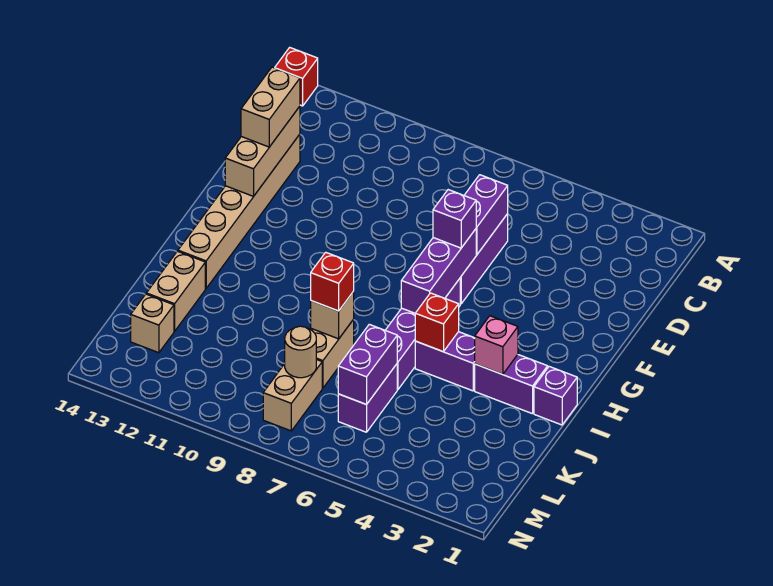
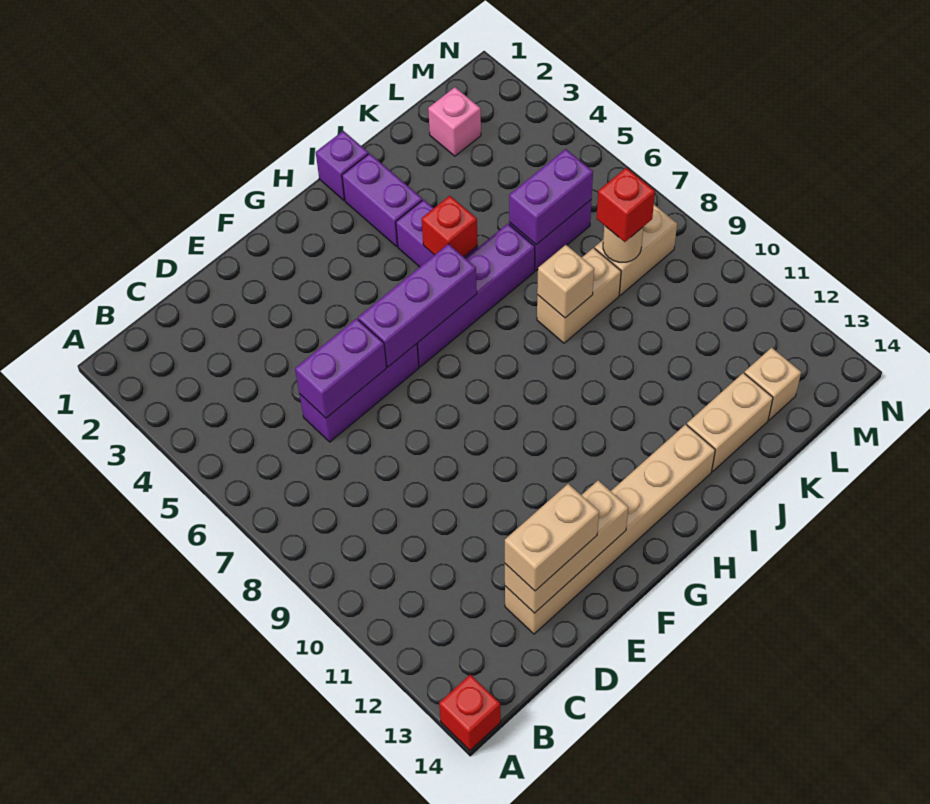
purple 1x1 brick [433,190,476,248] -> none
pink 1x1 brick [475,316,518,374] -> pink 1x1 brick moved to [428,87,481,156]
red 1x1 brick [311,252,354,311] -> red 1x1 brick moved to [597,168,655,242]

